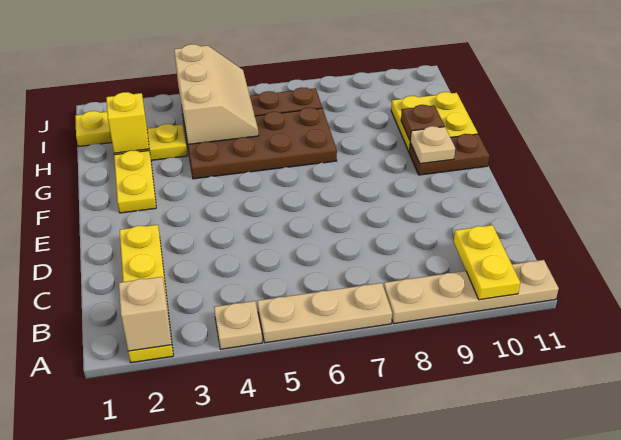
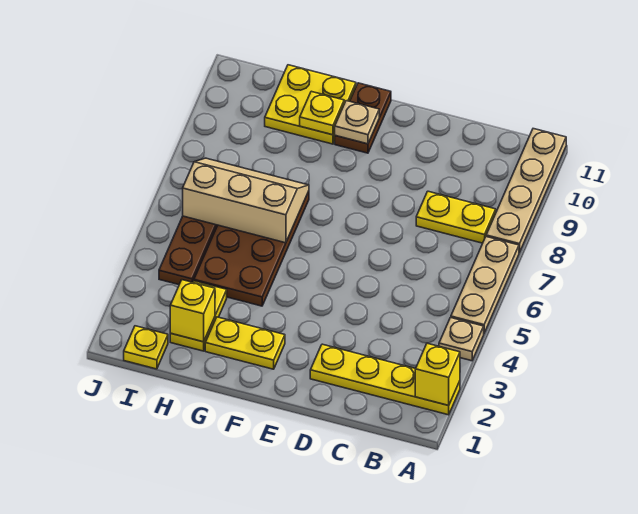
tan 1x1 brick [119,277,172,351] -> yellow 1x1 brick [415,343,460,405]
yellow 1x2 plate [454,225,520,300] -> yellow 1x2 plate moved to [416,191,496,243]
brown 1x1 plate [401,105,444,140] -> yellow 1x1 plate [300,91,344,135]
tan 2x3 slope [174,44,258,144] -> tan 2x3 slope moved to [183,158,309,243]

